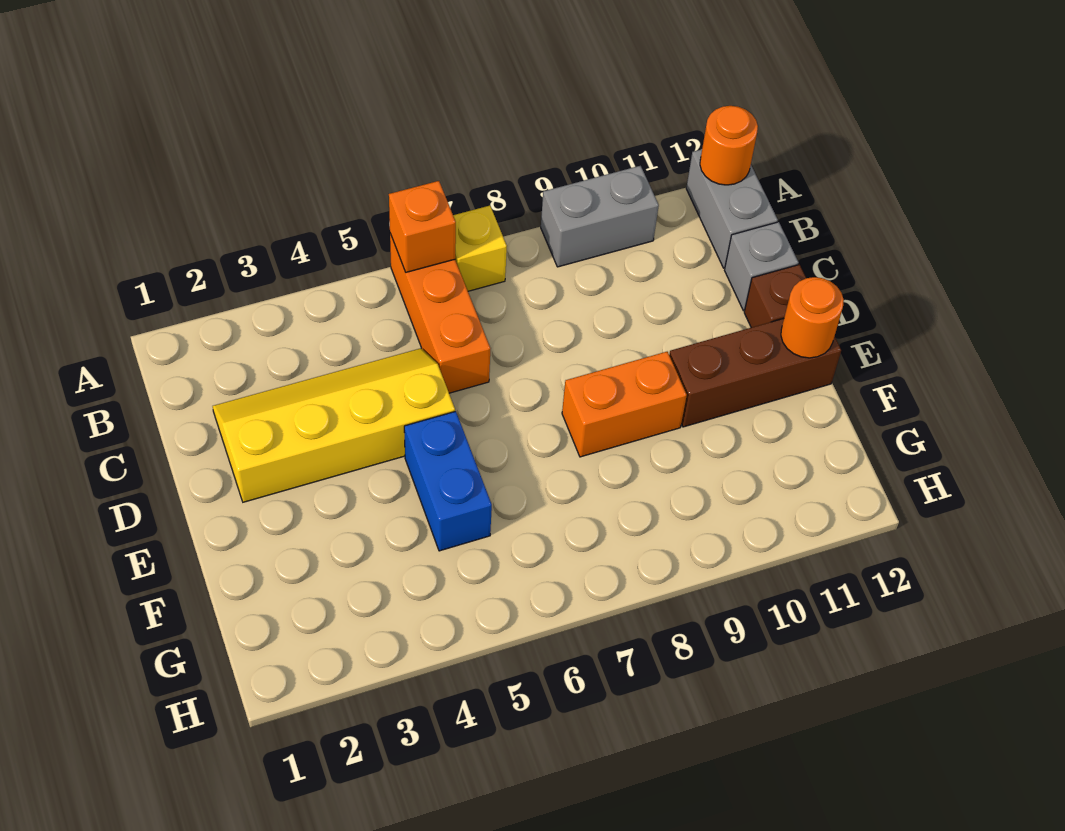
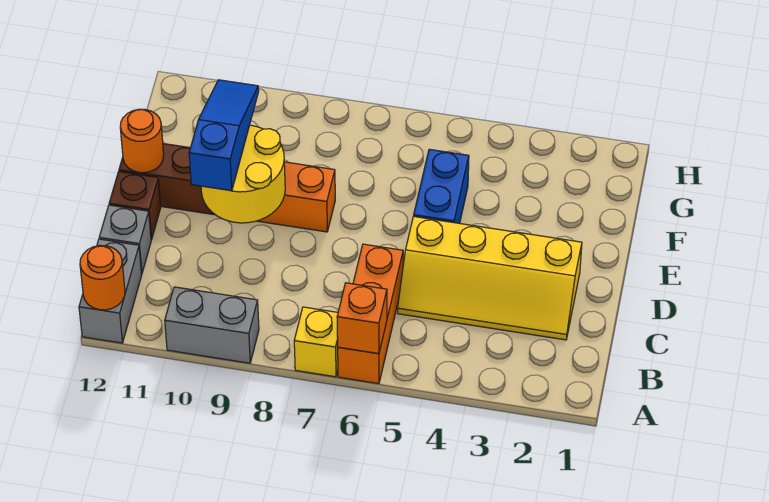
none -> yellow 2x2 round brick [201,125,285,223]
none -> blue 1x3 slope [189,80,259,191]

